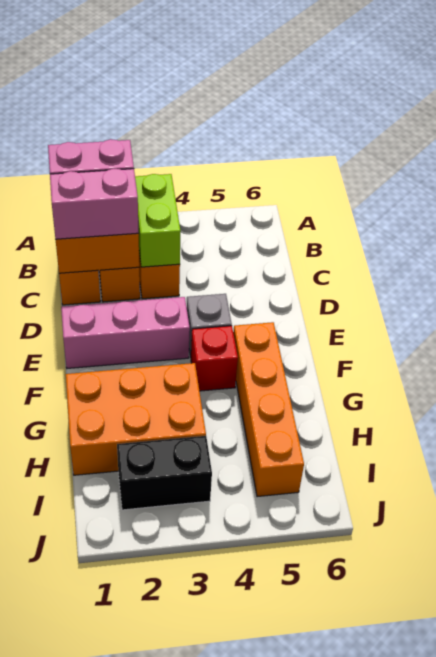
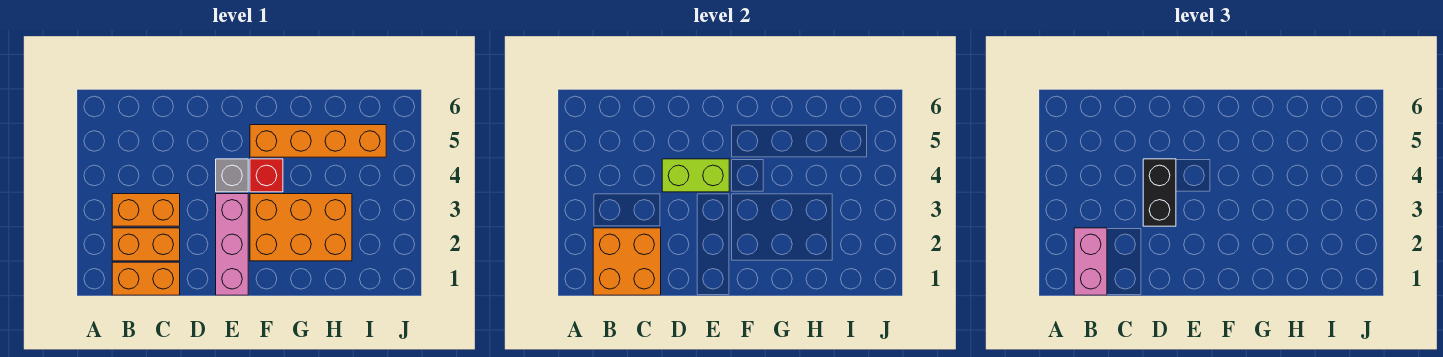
lime 1x2 brick [135,174,181,267] -> lime 1x2 brick moved to [662,159,729,192]
pink 1x2 brick [50,169,139,239] -> none
orange 2x3 brick [66,363,206,475] -> orange 2x3 brick turned to [250,194,352,261]
black 1x2 brick [117,436,212,510] -> black 1x2 brick moved to [1143,159,1176,226]

